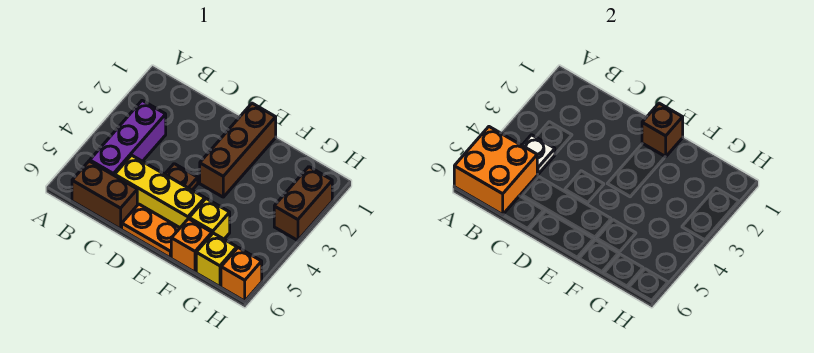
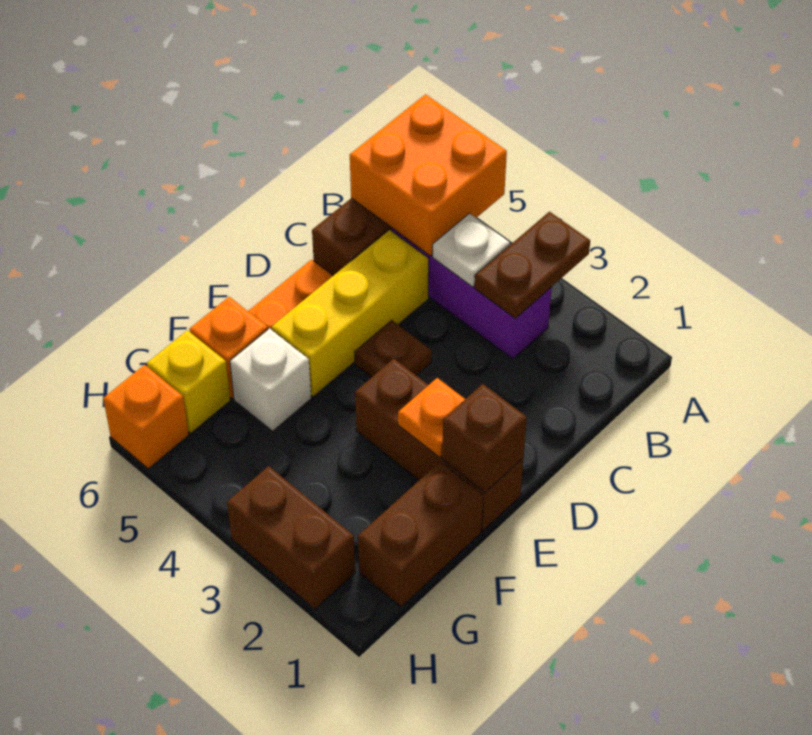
none -> brown 1x2 plate [475,212,590,318]
none -> orange 1x1 plate [398,378,465,457]
none -> brown 1x2 brick [358,462,483,607]
yellow 1x1 brick [189,199,230,239] -> white 1x1 brick [230,328,311,431]

